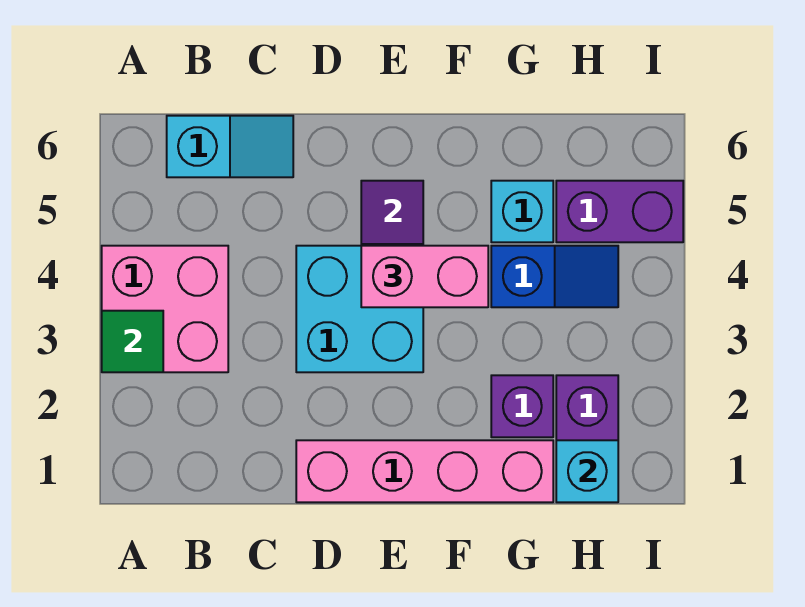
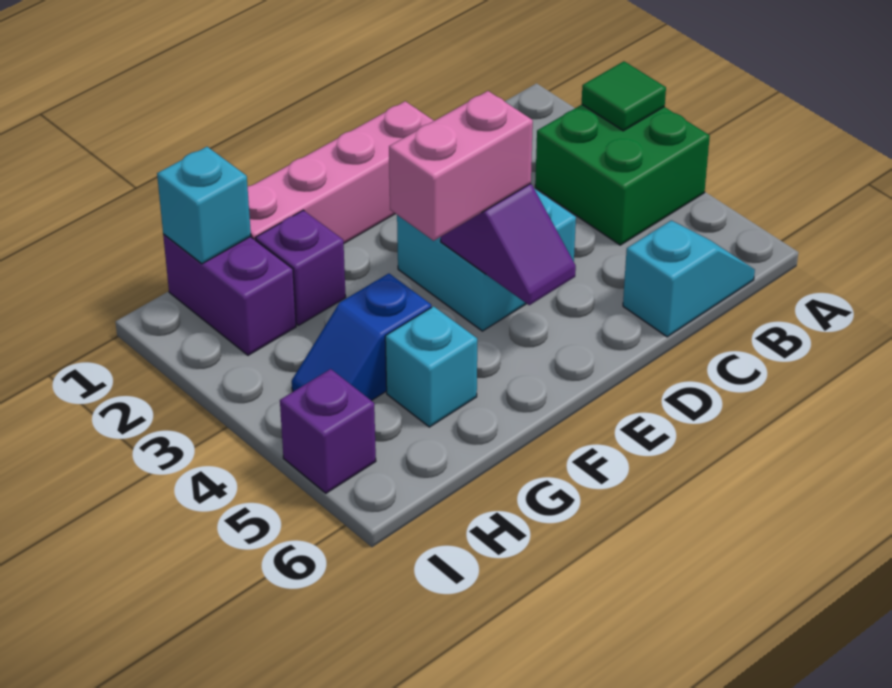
pink 2x2 brick [102,246,228,372] -> green 2x2 brick [535,105,710,245]
cyan 1x2 slope [167,116,293,177] -> cyan 1x2 slope turned to [623,220,755,337]
purple 1x2 brick [556,181,683,242] -> purple 1x1 brick [280,369,376,493]

